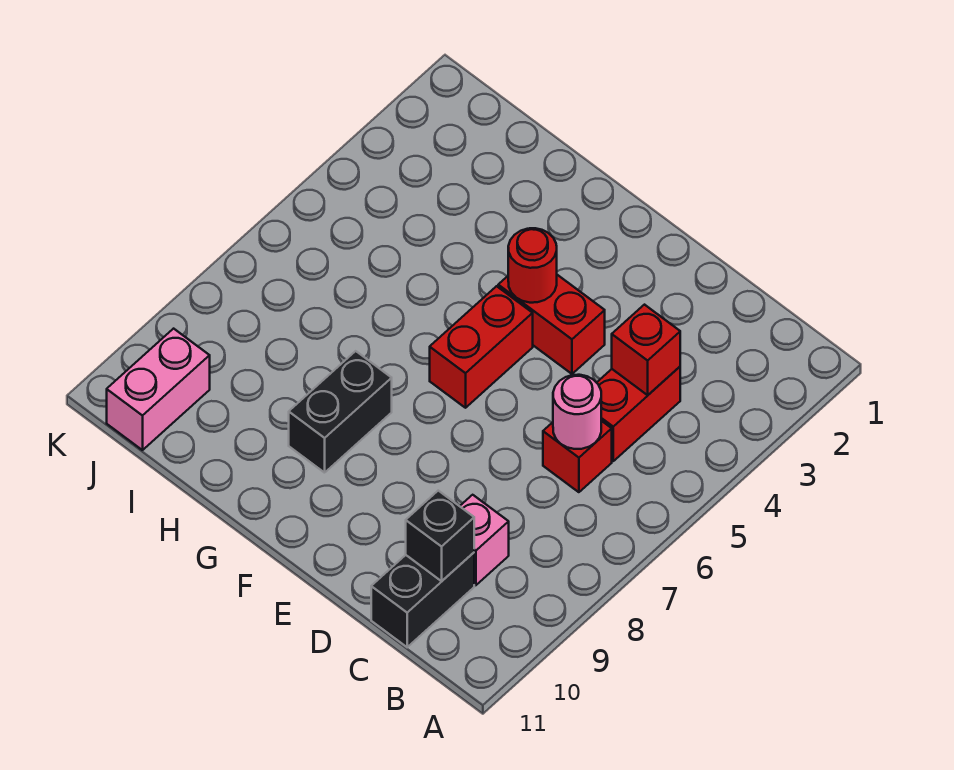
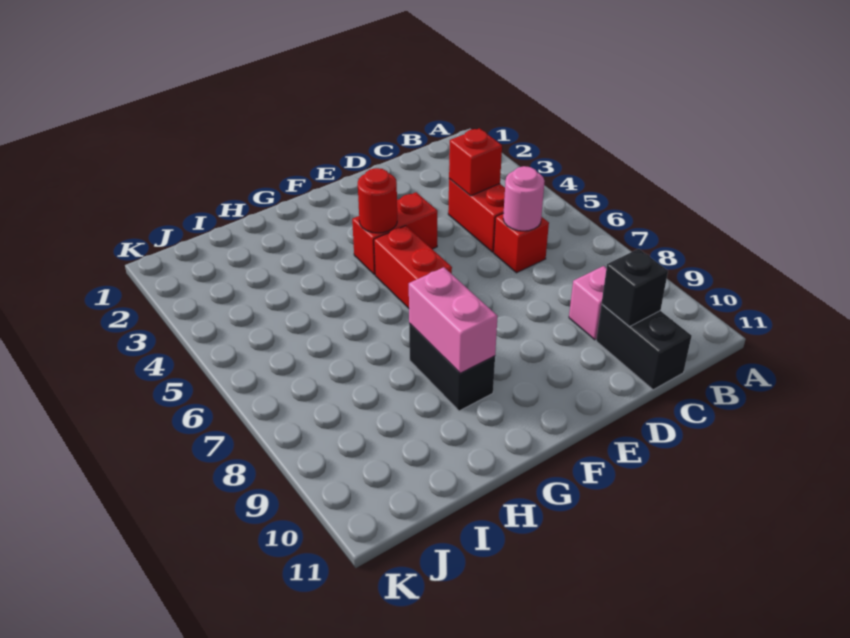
pink 1x2 brick [107,329,210,450] -> pink 1x2 brick moved to [409,267,498,373]

